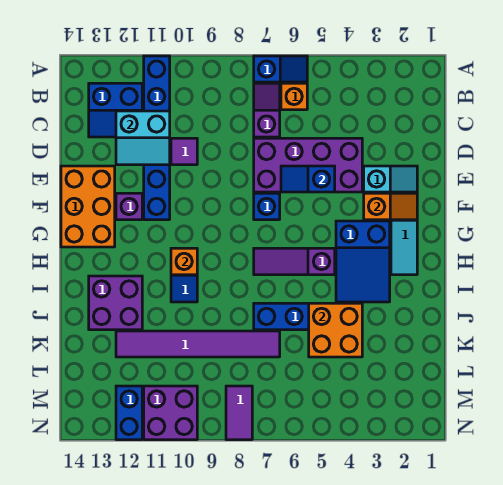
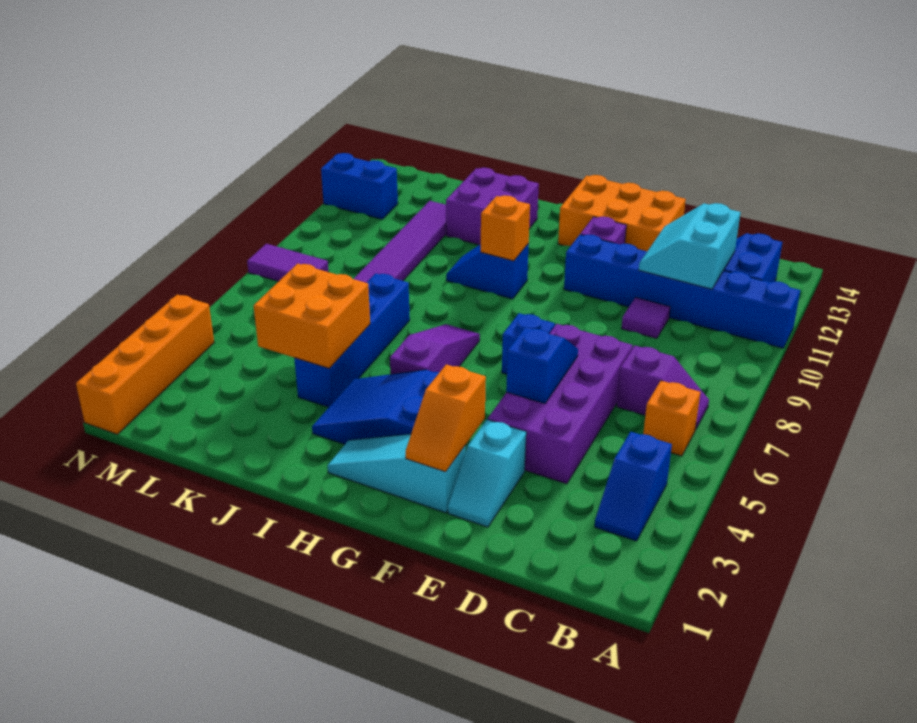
blue 1x2 slope [254,56,307,82] -> blue 1x2 slope moved to [595,432,672,541]
purple 2x2 brick [144,386,197,440] -> none
none -> orange 1x4 brick [76,295,214,434]

